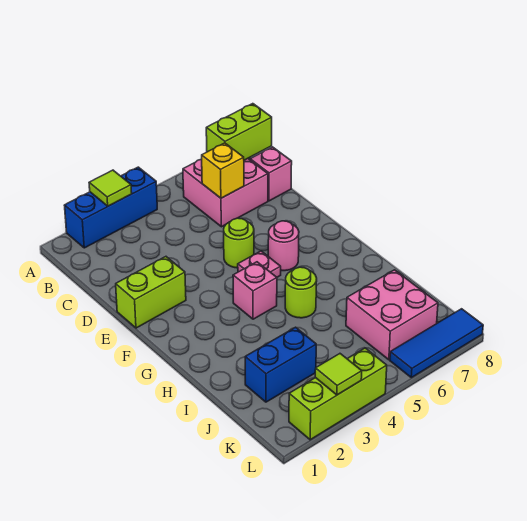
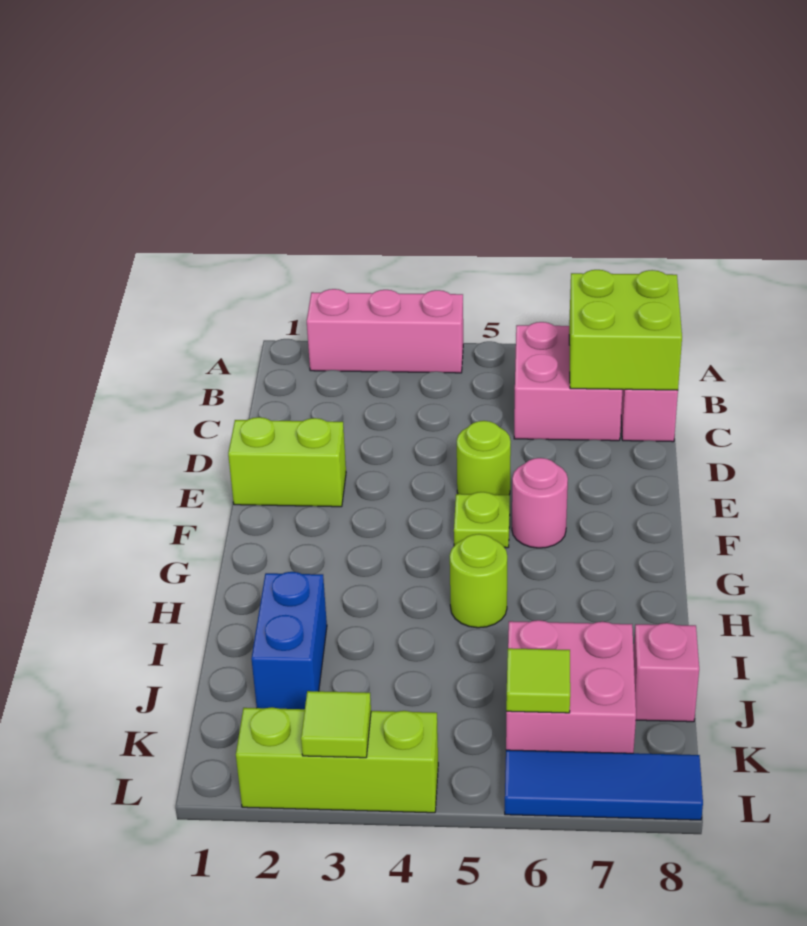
blue 1x3 brick [64,167,157,248] -> pink 1x3 brick [307,289,463,373]
lime 1x1 tile [89,170,132,206] -> lime 1x1 tile moved to [506,648,570,713]
lime 1x2 brick [206,104,272,160] -> lime 2x2 brick [569,270,682,390]
yellow 1x1 brick [202,143,244,198] -> none
pink 1x1 plate [238,251,281,277] -> lime 1x1 plate [454,492,510,548]
pink 1x1 brick [233,262,277,319] -> pink 1x1 brick moved to [634,623,699,722]
blue 1x2 brick [245,327,316,402] -> blue 1x2 brick turned to [251,572,327,709]

